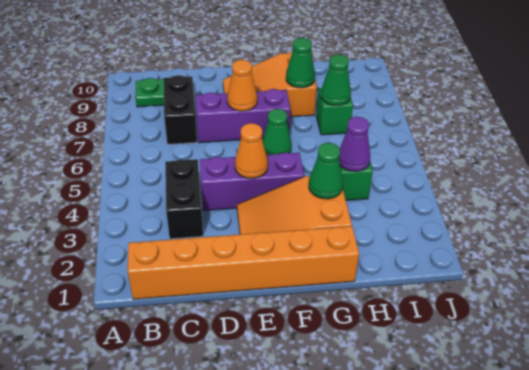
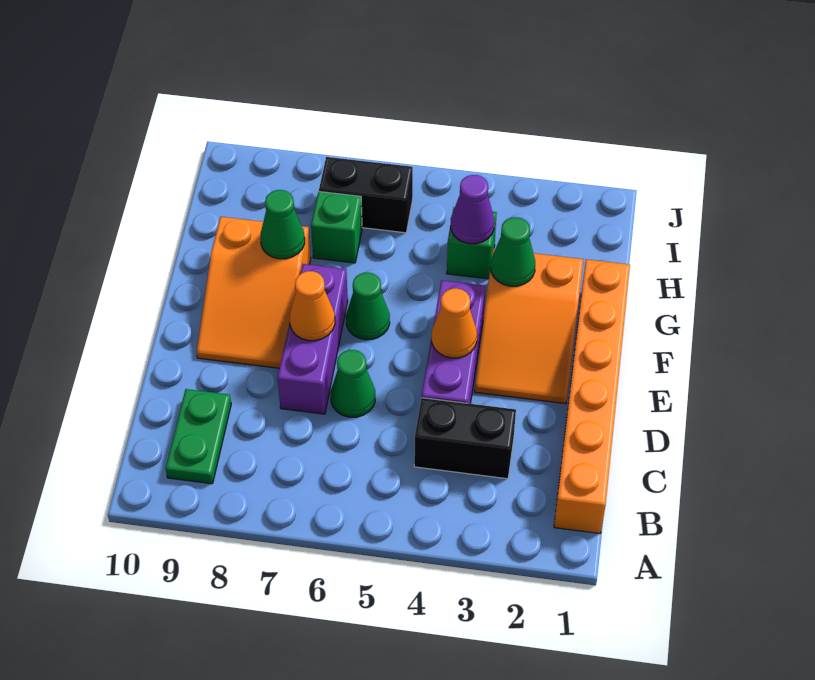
black 1x2 brick [163,75,197,144] -> black 1x2 brick moved to [319,157,413,233]
green 1x1 cone [321,54,351,105] -> green 1x1 cone moved to [331,350,375,417]

